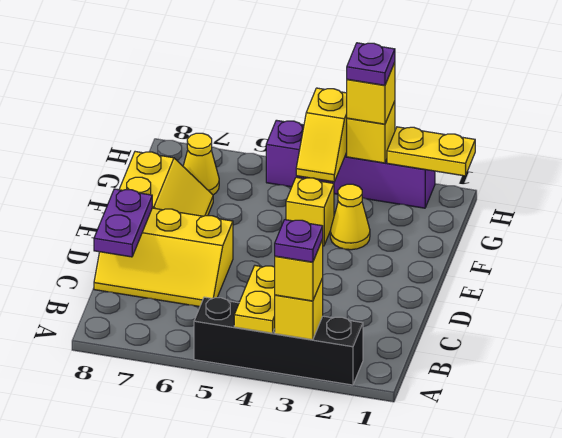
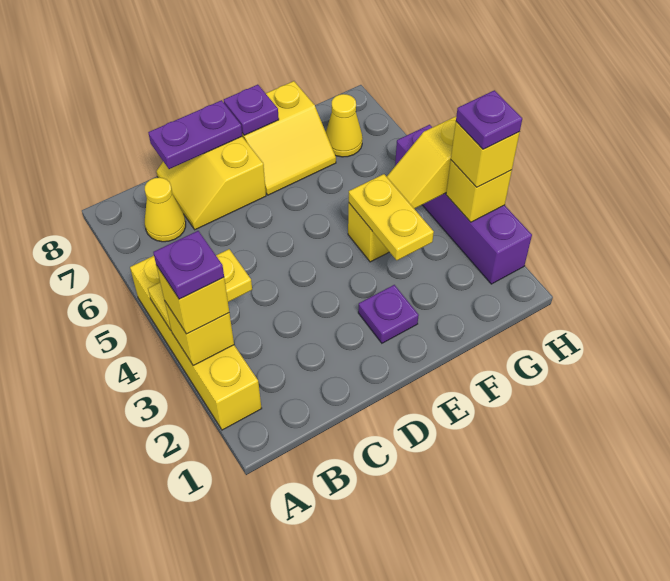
black 1x4 brick [194,297,363,385] -> yellow 1x4 brick [130,256,262,430]
yellow 2x3 slope [94,208,233,307] -> yellow 2x2 slope [156,137,266,230]
none -> purple 1x1 plate [358,285,419,343]
none -> purple 1x1 plate [224,85,279,135]
yellow 1x1 cone [330,184,370,250] -> yellow 1x1 cone moved to [145,178,186,242]
yellow 1x2 plate [387,127,475,176] -> yellow 1x2 plate moved to [349,174,434,260]

